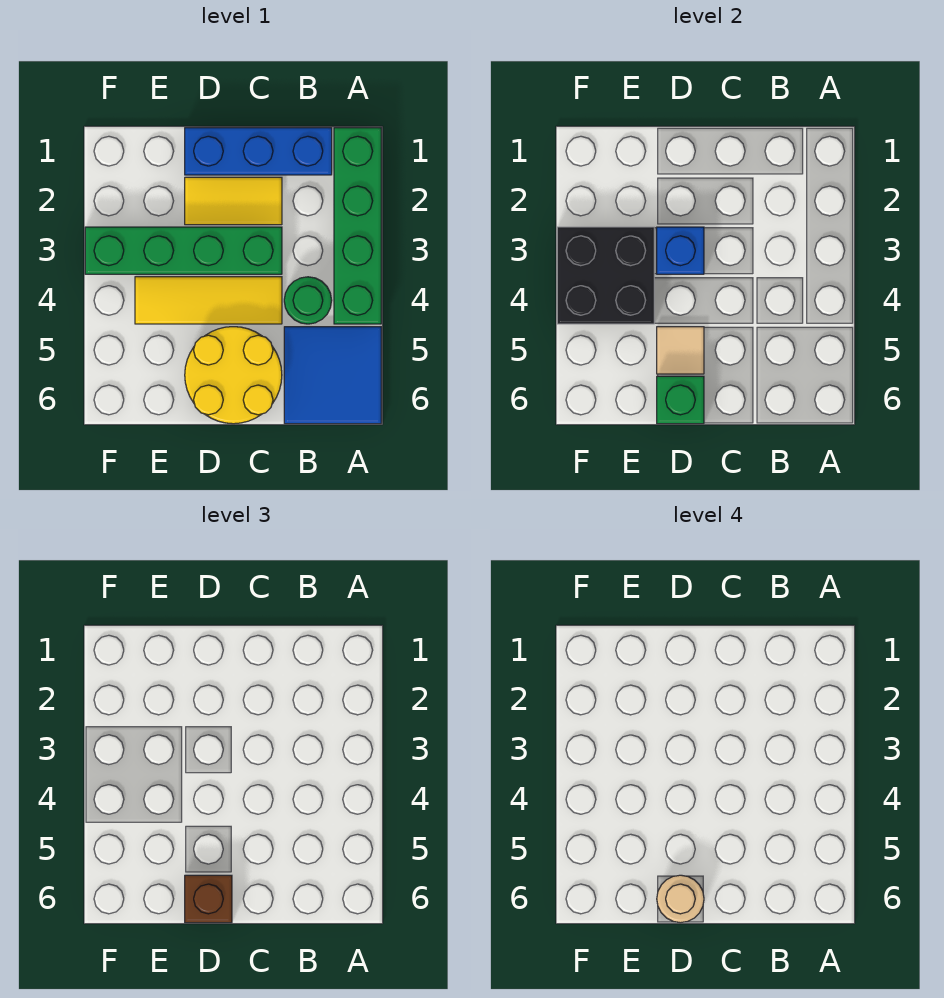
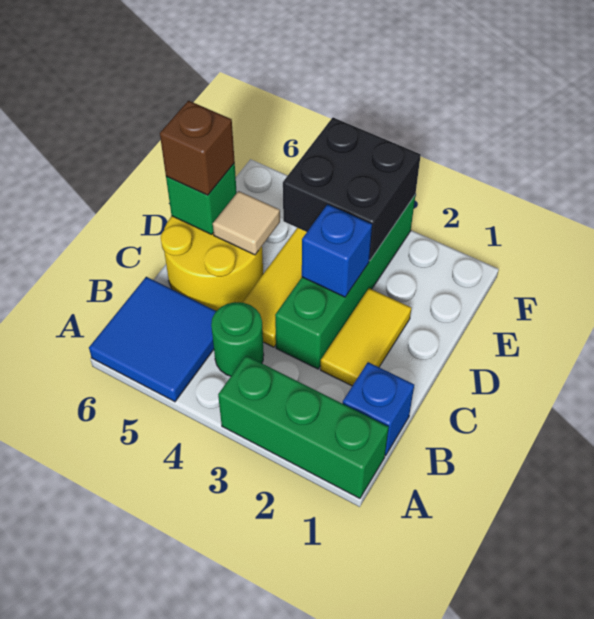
green 1x4 brick [334,128,381,324] -> green 1x3 brick [218,356,389,498]
blue 1x3 brick [185,128,332,175] -> blue 1x1 brick [342,362,414,455]
tan 1x1 round brick [657,875,704,923] -> none

